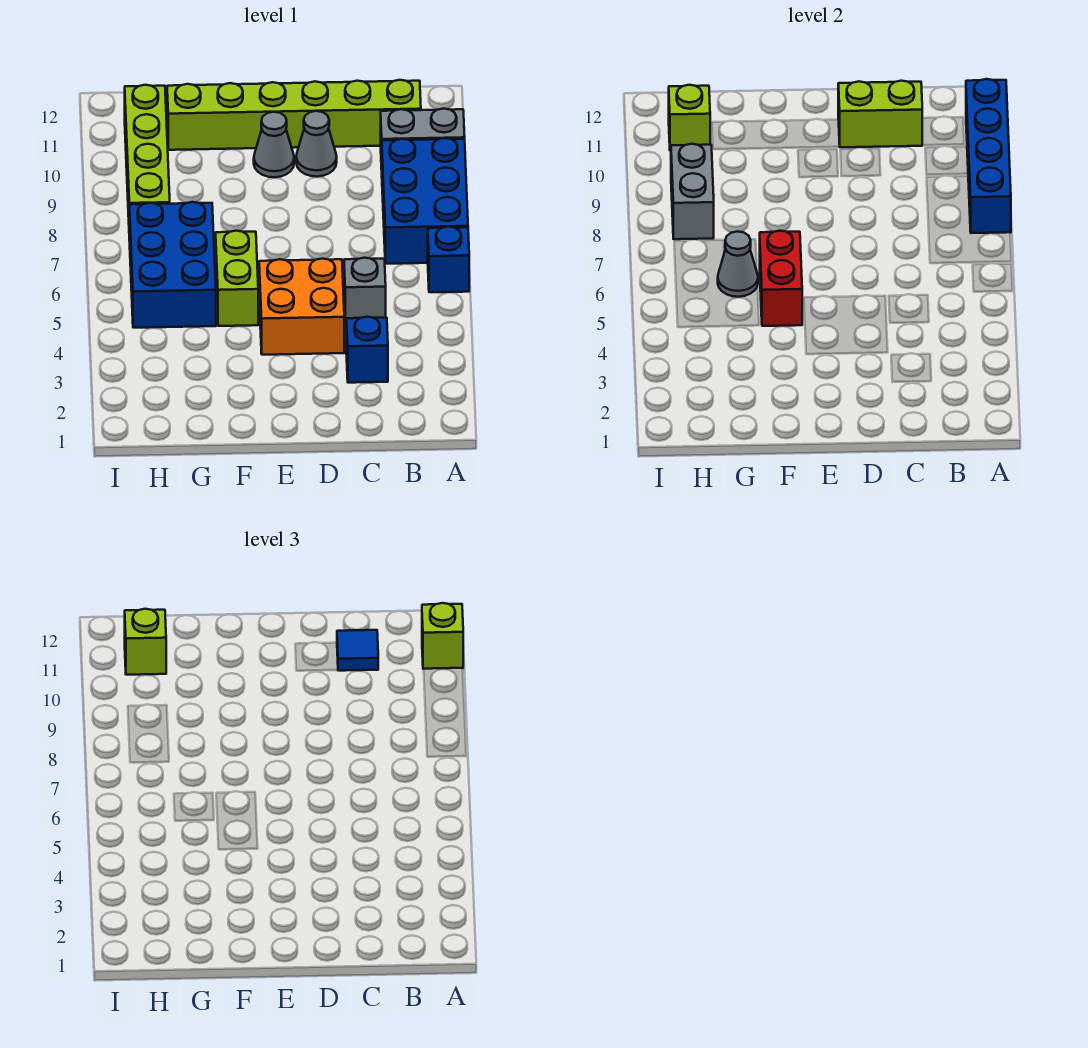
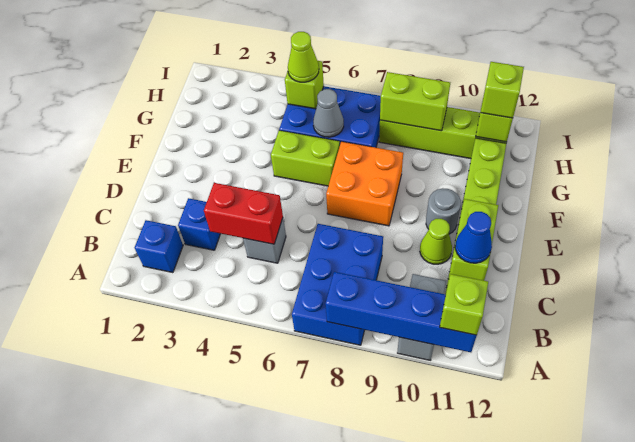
blue 1x1 brick [428,226,469,292] -> blue 1x1 brick moved to [134,220,183,273]
blue 2x3 brick [382,138,468,264] -> blue 2x3 brick turned to [292,224,383,345]
blue 1x1 tile [337,630,378,671] -> blue 1x1 cone [455,212,492,263]
orange 2x2 brick [259,259,344,355] -> orange 2x2 brick moved to [326,141,403,226]
grey 1x1 cone [296,111,337,177] -> lime 1x1 cone [420,219,452,264]
grey 1x1 cone [254,112,294,177] -> grey 1x1 round brick [426,188,461,234]
red 1x2 brick [760,231,802,326] -> red 1x2 brick moved to [204,183,283,244]
none -> lime 1x1 brick [285,61,324,109]
none -> lime 1x1 cone [288,32,319,82]
grey 1x2 brick [671,144,714,239] -> lime 1x2 brick [380,72,450,131]

